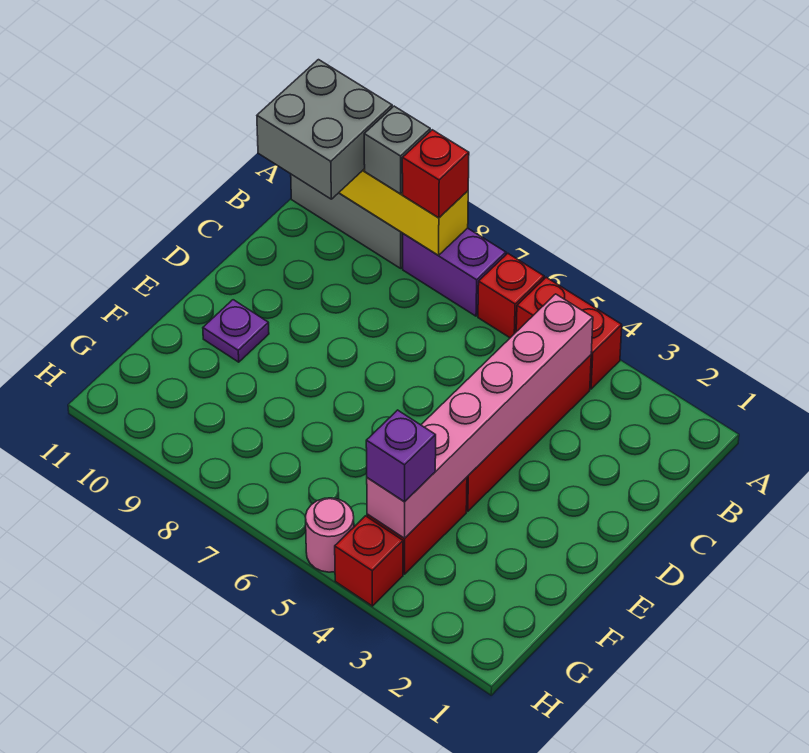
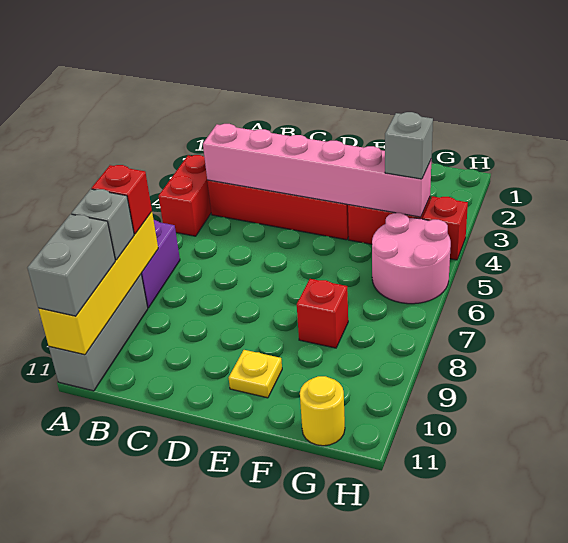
red 1x1 brick [478,253,544,338] -> red 1x1 brick moved to [297,279,348,348]
grey 2x2 brick [257,60,392,199] -> grey 1x2 brick [28,214,115,316]
purple 1x1 plate [203,300,269,362] -> yellow 1x1 plate [229,350,282,398]
purple 1x1 brick [366,410,436,502] -> grey 1x1 brick [385,112,433,179]
none -> yellow 1x1 round brick [300,376,345,446]
pink 1x1 round brick [305,498,354,572] -> pink 2x2 round brick [372,213,451,304]

